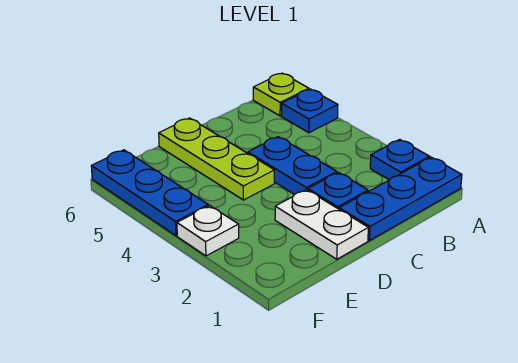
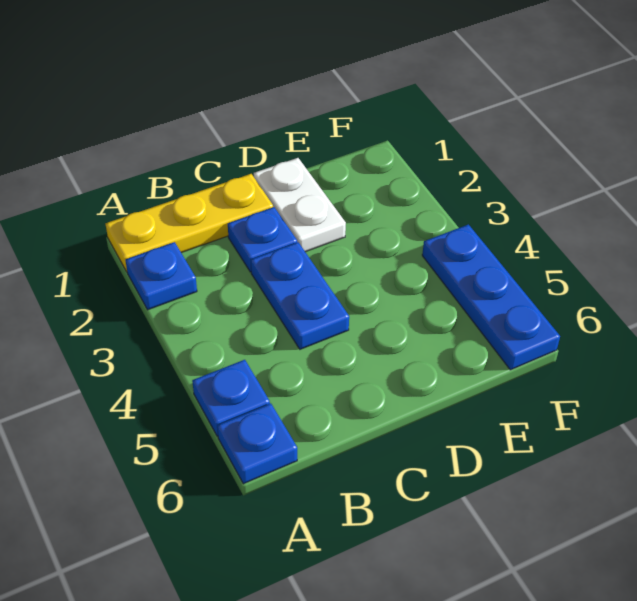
blue 1x3 plate [339,157,462,241] -> yellow 1x3 plate [106,174,273,272]
lime 1x1 plate [253,73,309,116] -> blue 1x1 plate [217,403,297,484]
lime 1x3 plate [159,118,274,200] -> none
white 1x1 plate [177,205,239,256] -> none

